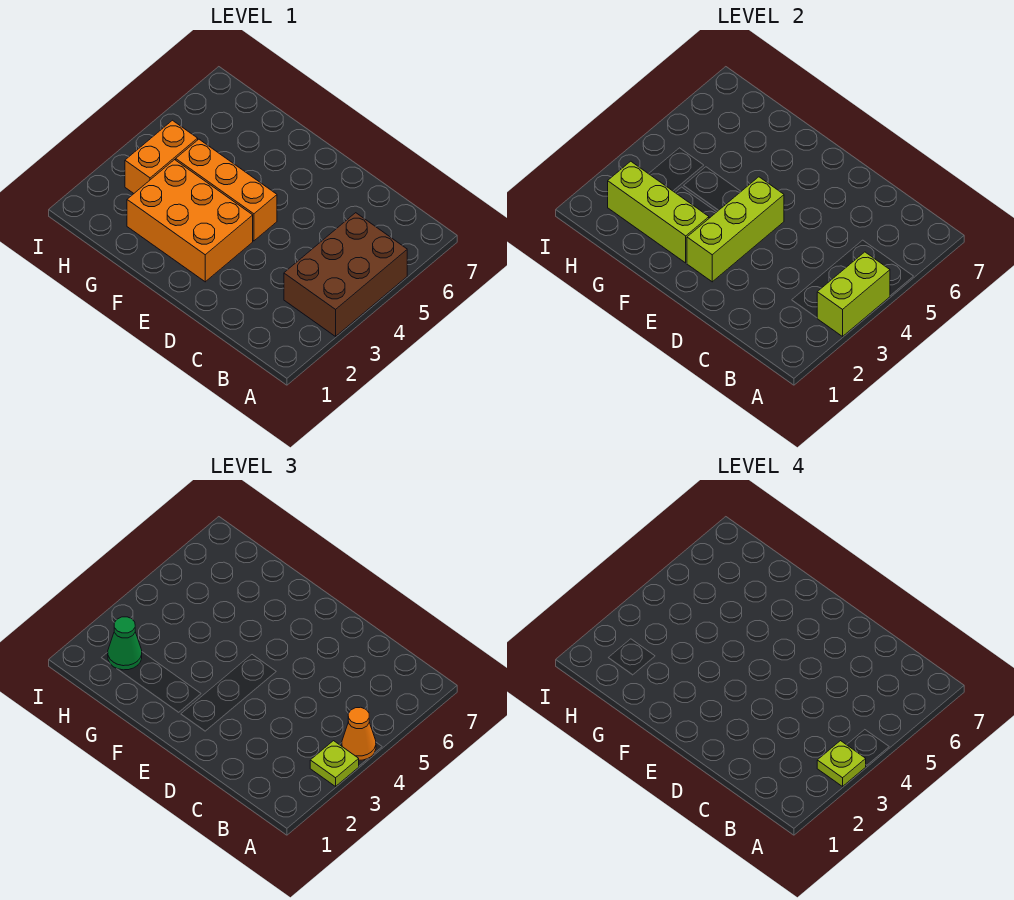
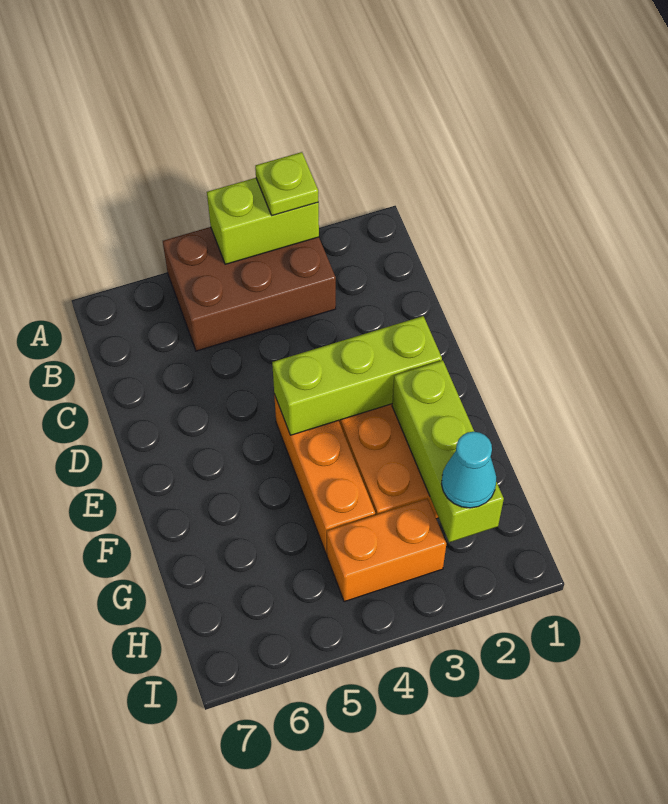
lime 1x1 plate [817,741,866,786] -> none
orange 1x1 cone [342,707,376,760] -> none
green 1x1 cone [108,617,142,670] -> cyan 1x1 cone [442,432,497,508]

